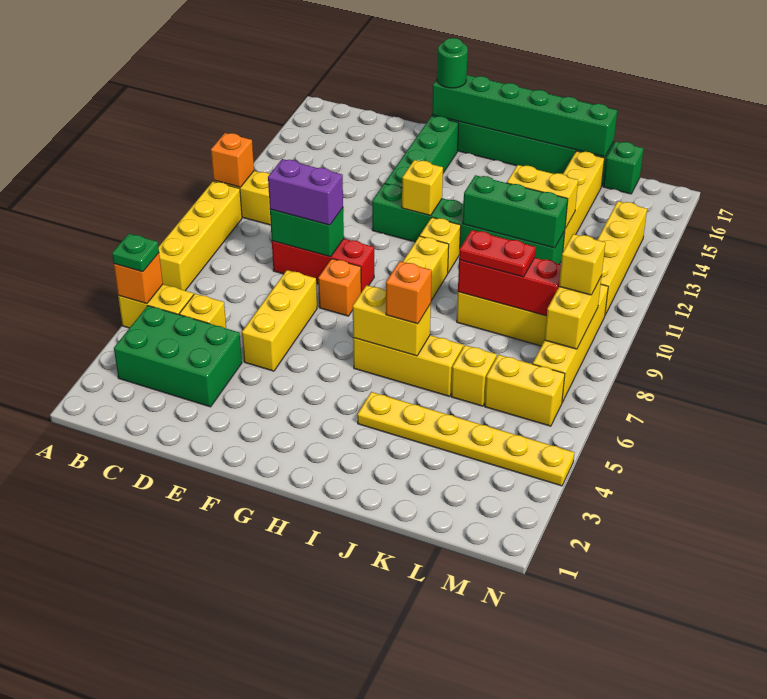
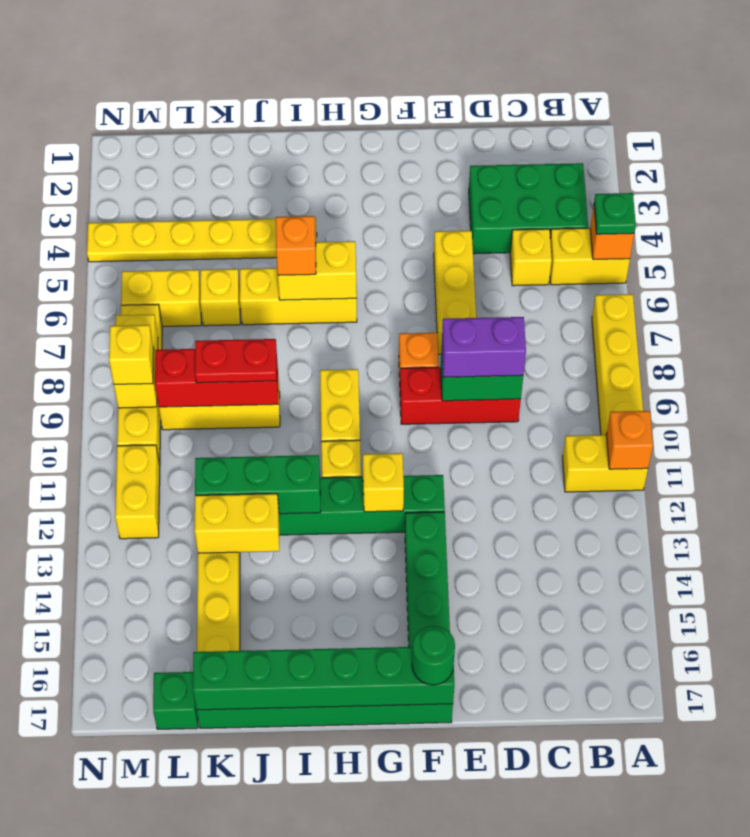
yellow 1x4 brick [597,201,647,315] -> yellow 1x2 brick [115,445,160,539]

